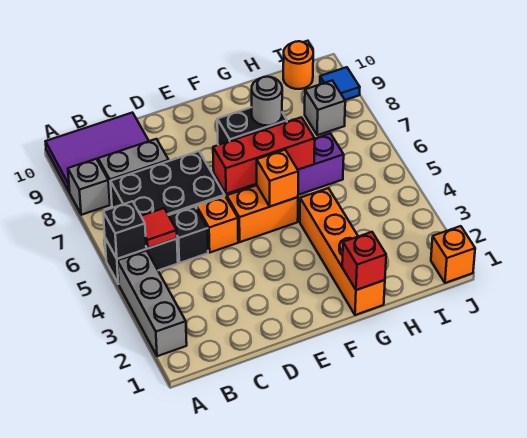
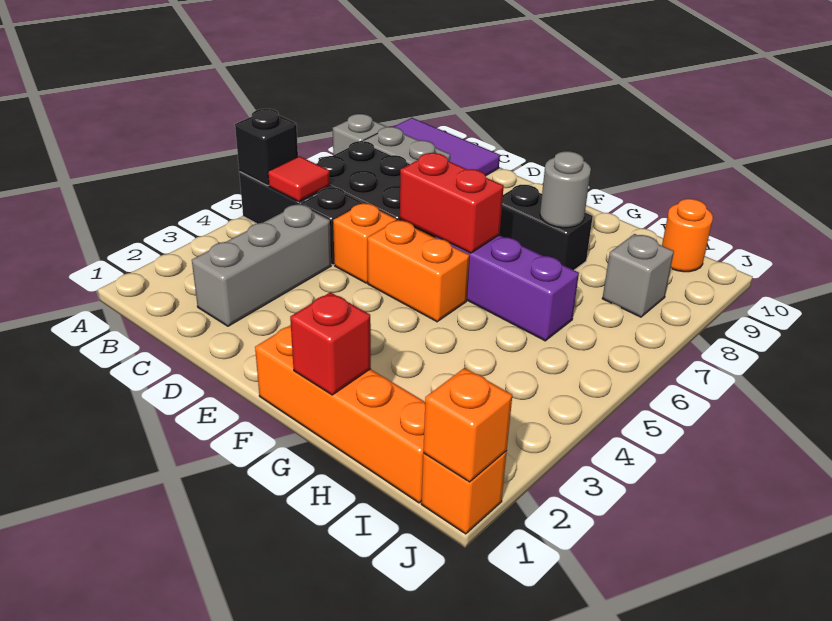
grey 1x3 brick [118,250,187,356] -> grey 1x3 brick moved to [192,204,331,326]
red 1x3 brick [213,117,315,194] -> red 1x2 brick [400,153,504,253]
orange 1x1 brick [257,150,298,206] -> orange 1x1 brick moved to [423,368,512,482]
orange 1x4 brick [300,188,385,315] -> orange 1x4 brick turned to [255,325,425,503]
blue 1x1 tile [320,67,360,100] -> none

